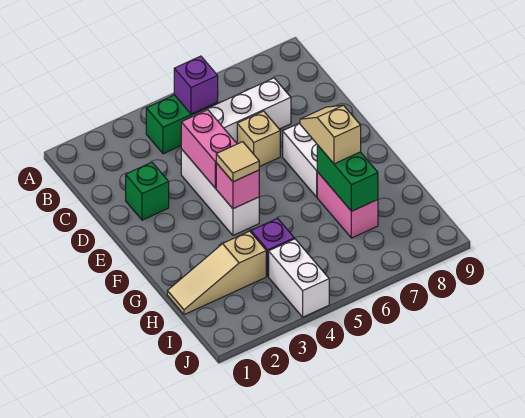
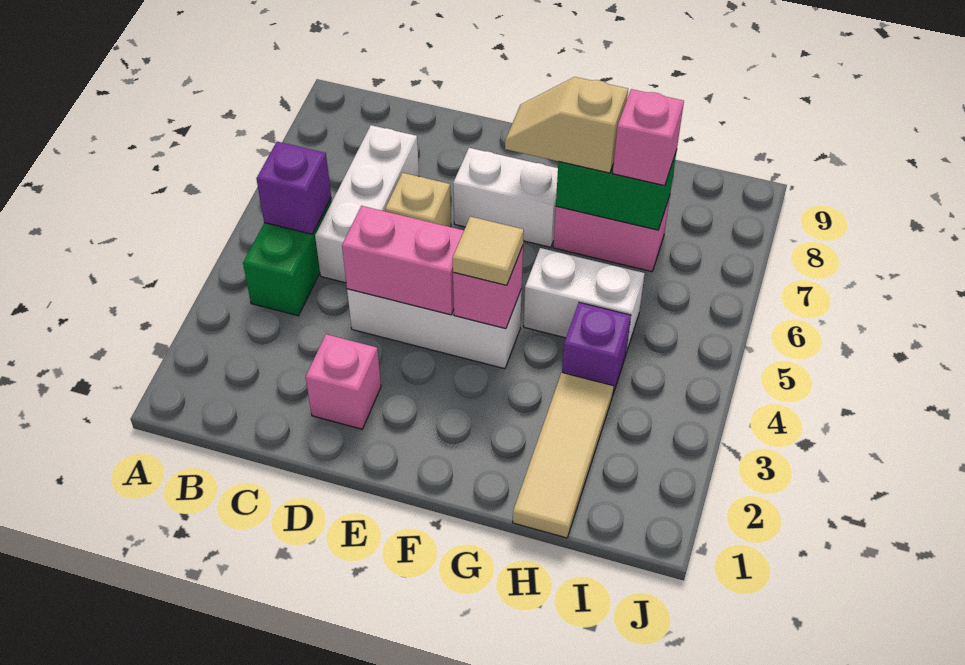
green 1x1 brick [126,162,169,220] -> pink 1x1 brick [306,334,381,429]
tan 1x3 slope [167,231,266,315] -> tan 1x3 tile [513,373,613,538]
none -> pink 1x1 brick [613,89,684,186]
white 1x2 brick [269,239,329,317] -> white 1x2 brick moved to [524,248,645,353]

